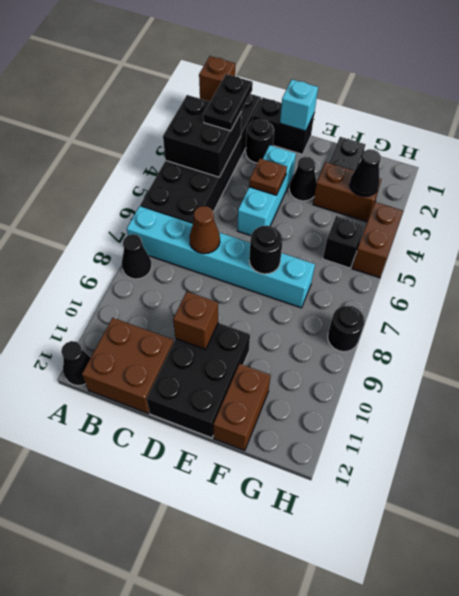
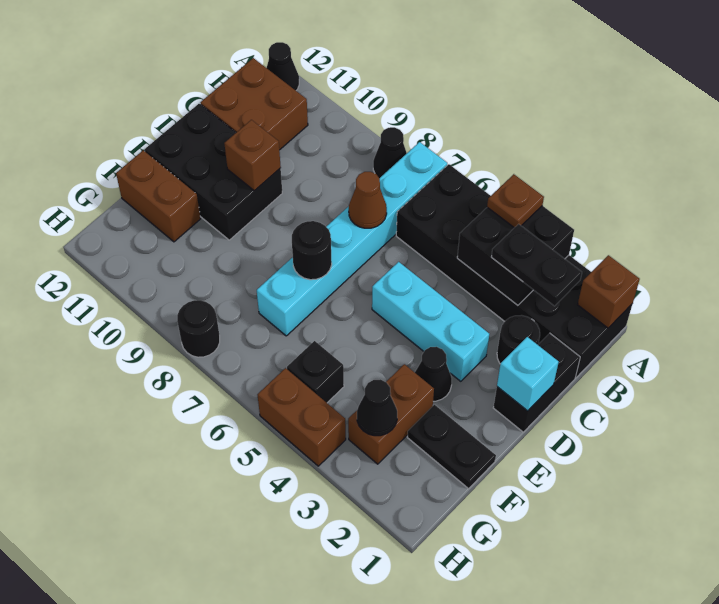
brown 1x1 plate [249,158,287,195] -> brown 1x1 plate moved to [487,174,544,228]

